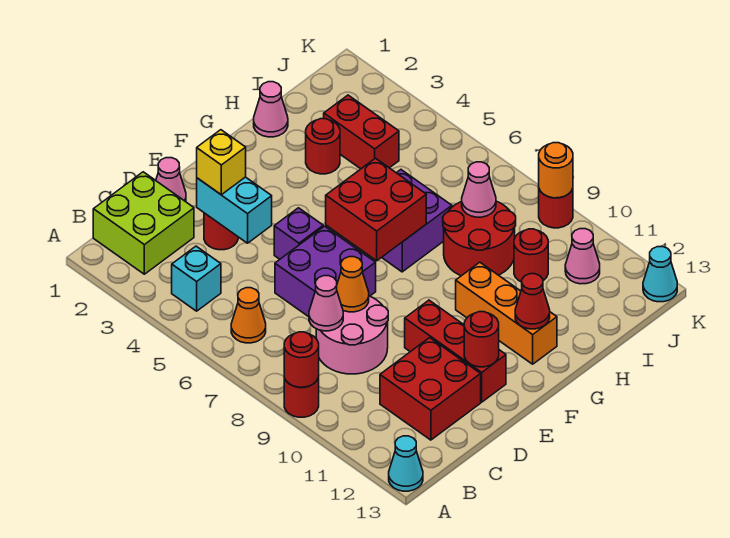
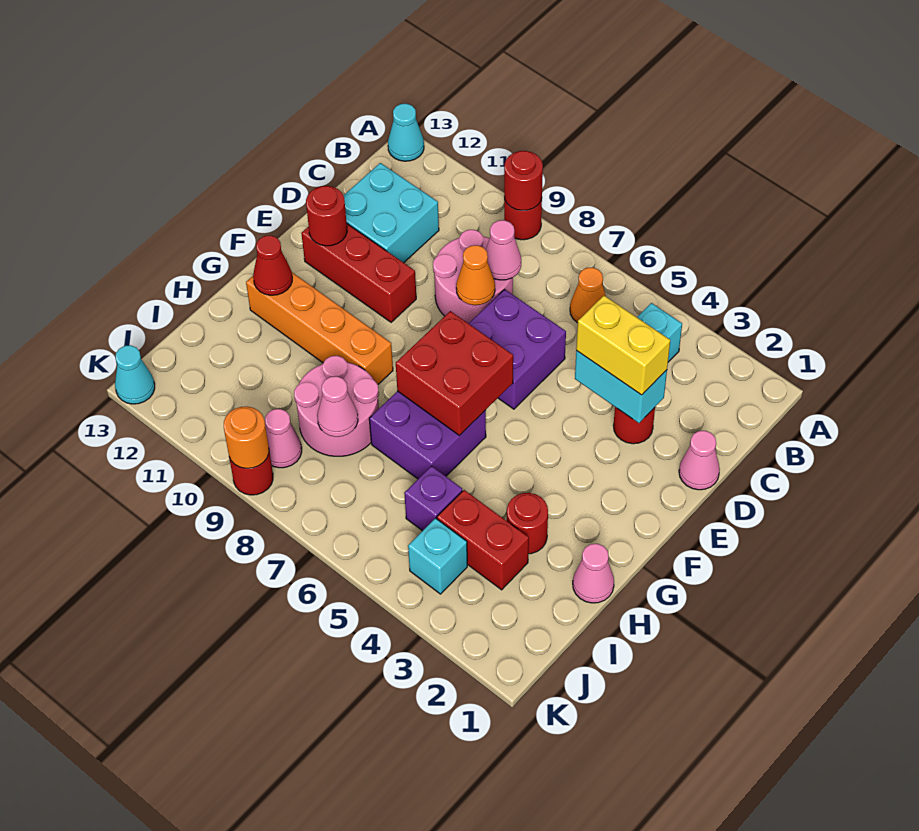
lime 2x2 brick [93,172,194,274] -> none
red 2x2 brick [380,338,481,440] -> cyan 2x2 brick [343,163,439,263]
yellow 1x1 brick [197,130,246,195] -> yellow 1x2 brick [576,296,670,395]
purple 1x1 brick [274,208,323,259] -> purple 1x1 brick moved to [404,466,462,531]
orange 1x3 brick [456,262,557,364] -> orange 1x4 brick [246,273,393,384]
red 2x2 round brick [443,201,516,276] -> pink 2x2 round brick [294,356,379,456]
red 1x1 round brick [514,229,548,282] -> none
none -> cyan 1x1 brick [408,518,467,594]
pink 1x1 cone [565,229,600,284] -> pink 1x1 cone moved to [265,409,302,468]

